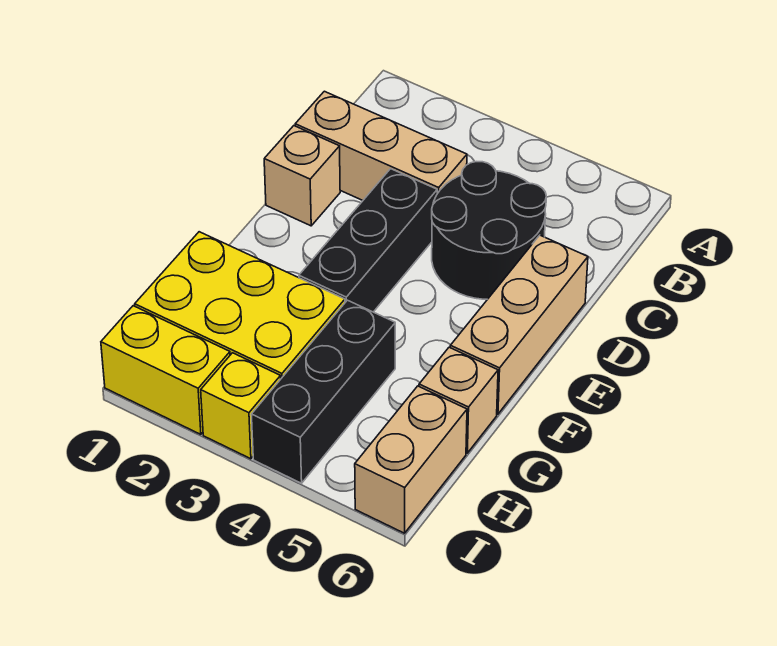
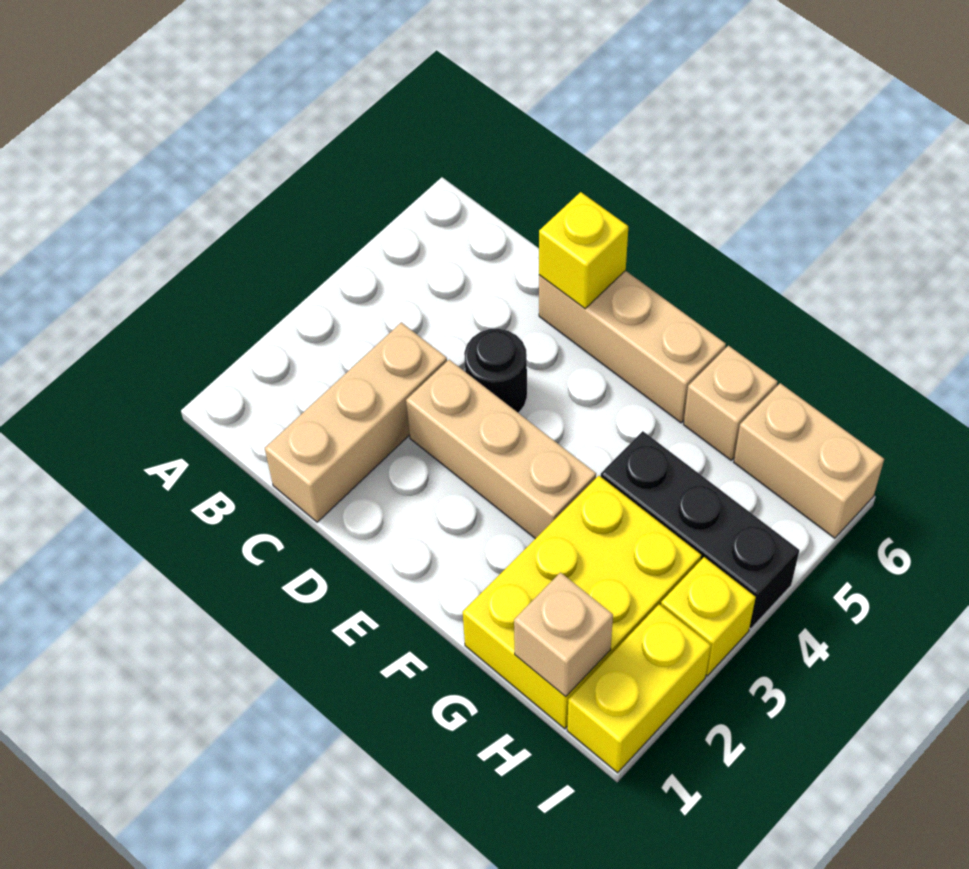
black 2x2 round brick [432,162,546,299] -> black 1x1 round brick [464,329,527,413]
tan 1x1 brick [264,126,340,226] -> tan 1x1 brick moved to [514,573,613,697]
black 1x3 brick [299,169,437,312] -> tan 1x3 brick [406,360,596,539]
none -> yellow 1x1 brick [539,192,628,309]

